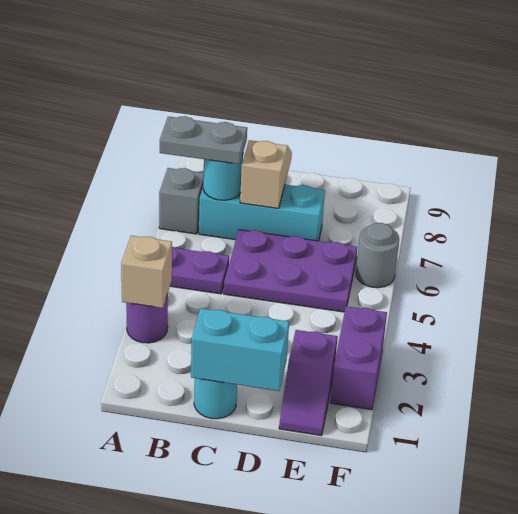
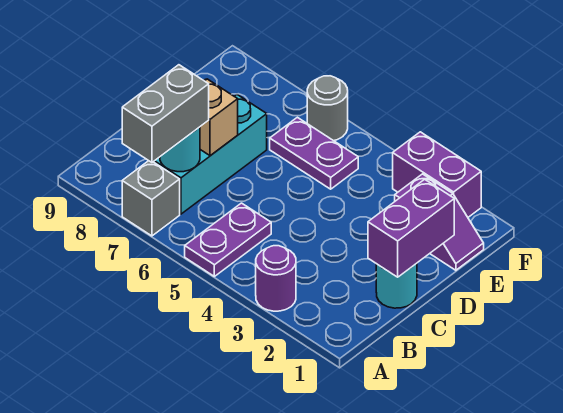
tan 1x1 brick [121,236,172,308] -> none
grey 1x2 plate [160,116,247,164] -> grey 1x2 brick [122,65,209,162]
cyan 1x2 brick [191,308,289,391] -> purple 1x2 brick [368,179,454,277]
purple 2x3 plate [224,230,358,312] -> purple 1x2 plate [270,117,358,189]

